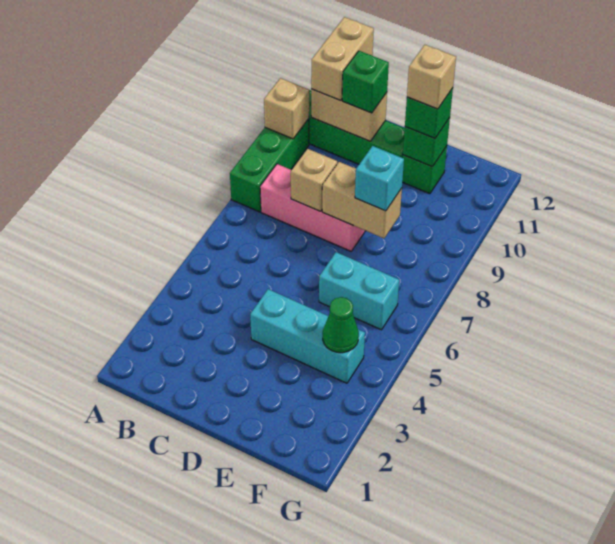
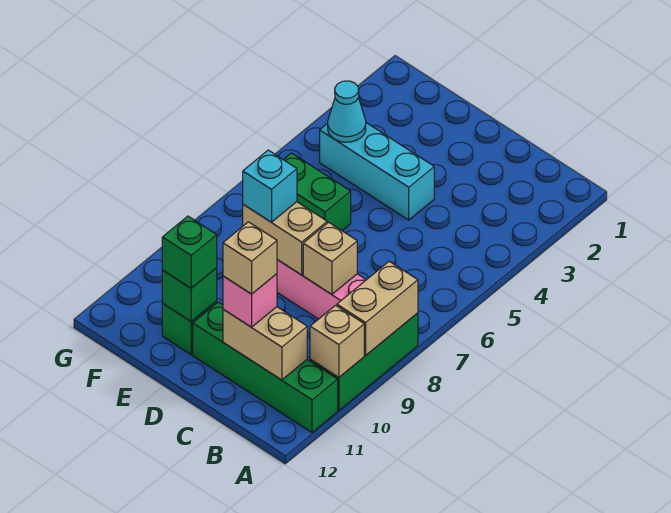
tan 1x2 brick [311,17,374,101] -> tan 1x2 brick moved to [337,261,418,355]
green 1x1 brick [342,51,389,113] -> pink 1x1 brick [223,274,277,327]
cyan 1x2 brick [319,252,399,330] -> green 1x2 brick [284,153,351,230]
tan 1x1 brick [407,45,456,109] -> tan 1x1 brick moved to [223,222,277,294]
green 1x1 cone [323,297,359,353] -> cyan 1x1 cone [328,81,366,142]

